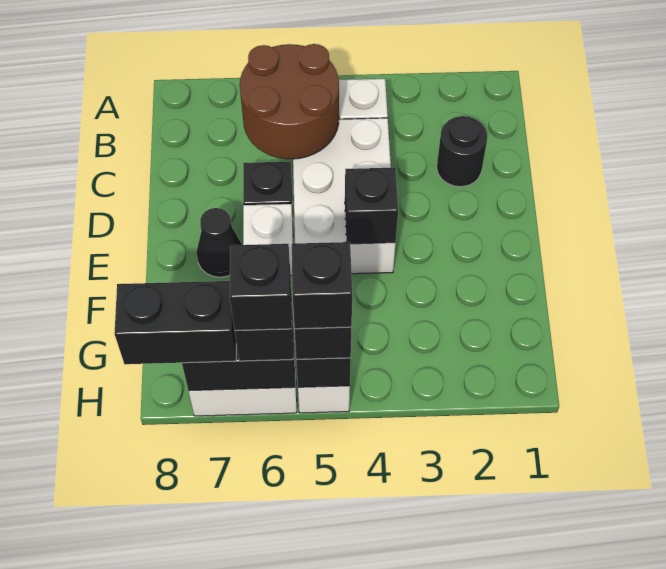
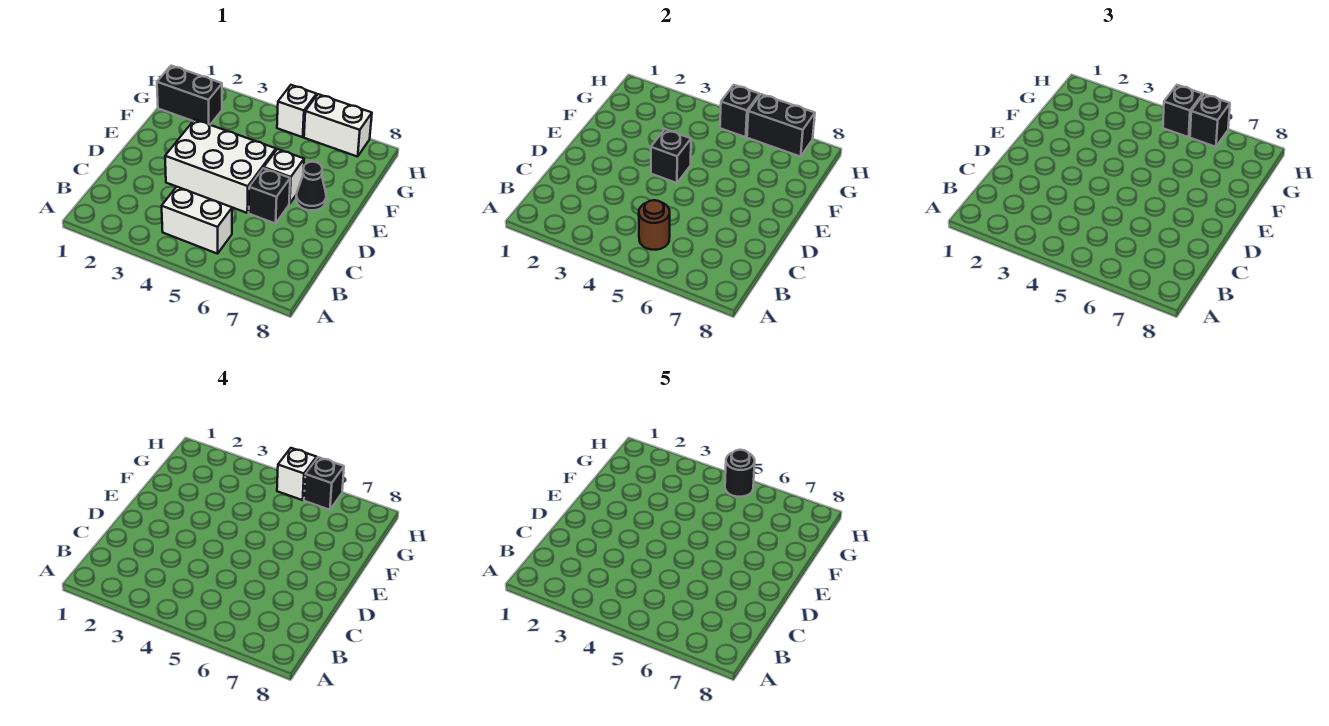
brown 2x2 round brick [240,44,339,159] -> brown 1x1 round brick [639,200,670,250]
black 1x1 round brick [437,116,487,187] -> black 1x1 round brick moved to [725,450,755,497]
white 2x3 brick [293,118,396,274] -> white 2x3 brick turned to [165,120,276,213]
black 1x1 brick [292,242,352,329] -> white 1x1 brick [277,448,317,500]
black 1x2 brick [115,281,236,364] -> black 1x2 brick moved to [157,66,222,125]

